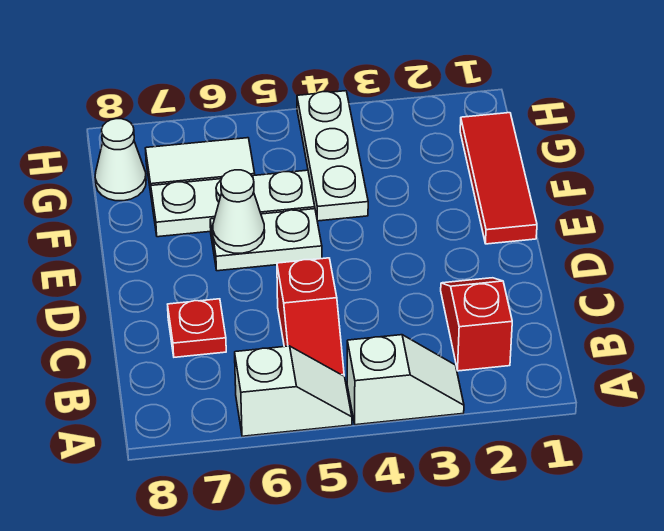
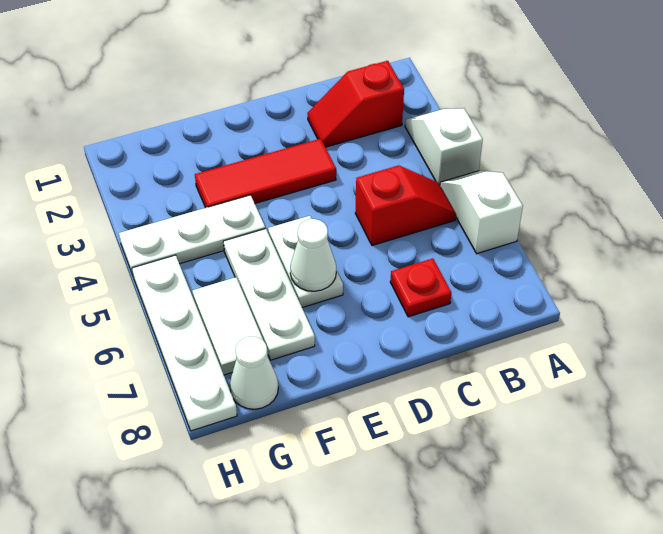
red 1x3 tile [460,113,537,244] -> red 1x3 tile moved to [195,139,336,208]
none -> white 1x4 plate [132,255,237,431]

